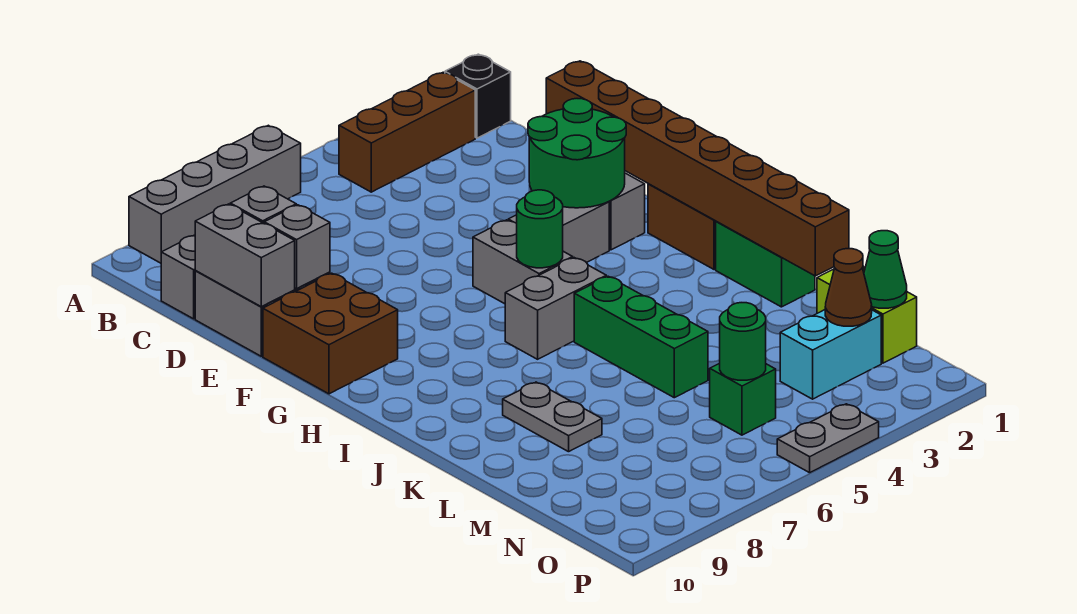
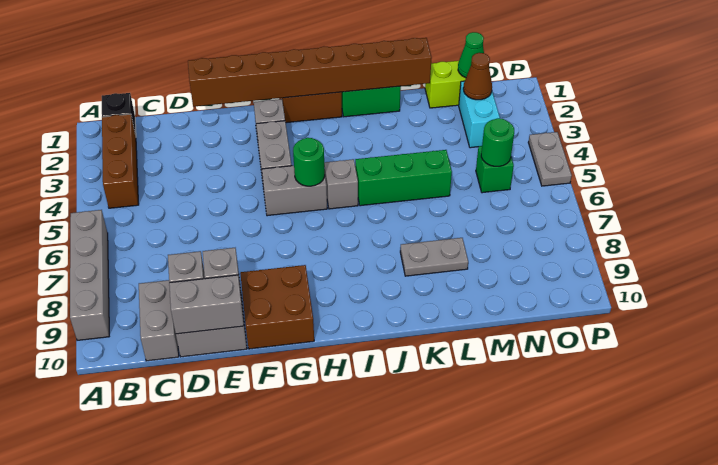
green 2x2 round brick [528,99,626,208] -> none
grey 1x2 brick [505,258,606,359] -> grey 1x1 brick [324,159,358,209]

